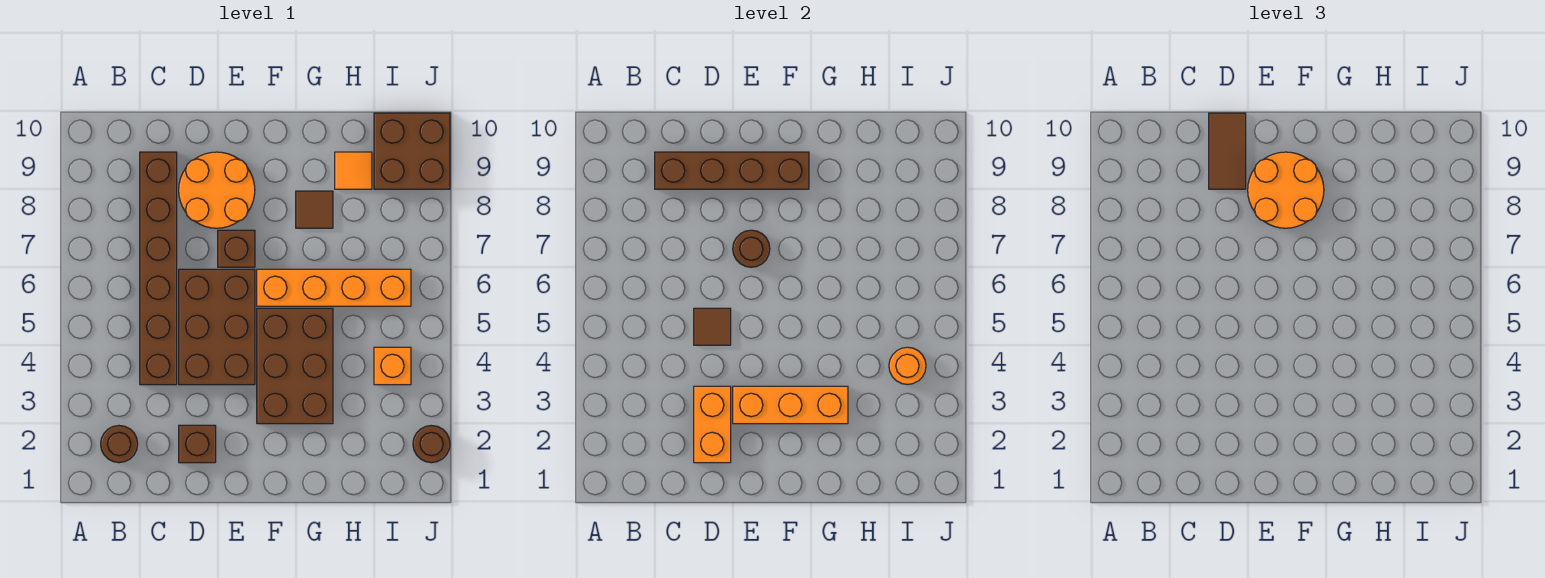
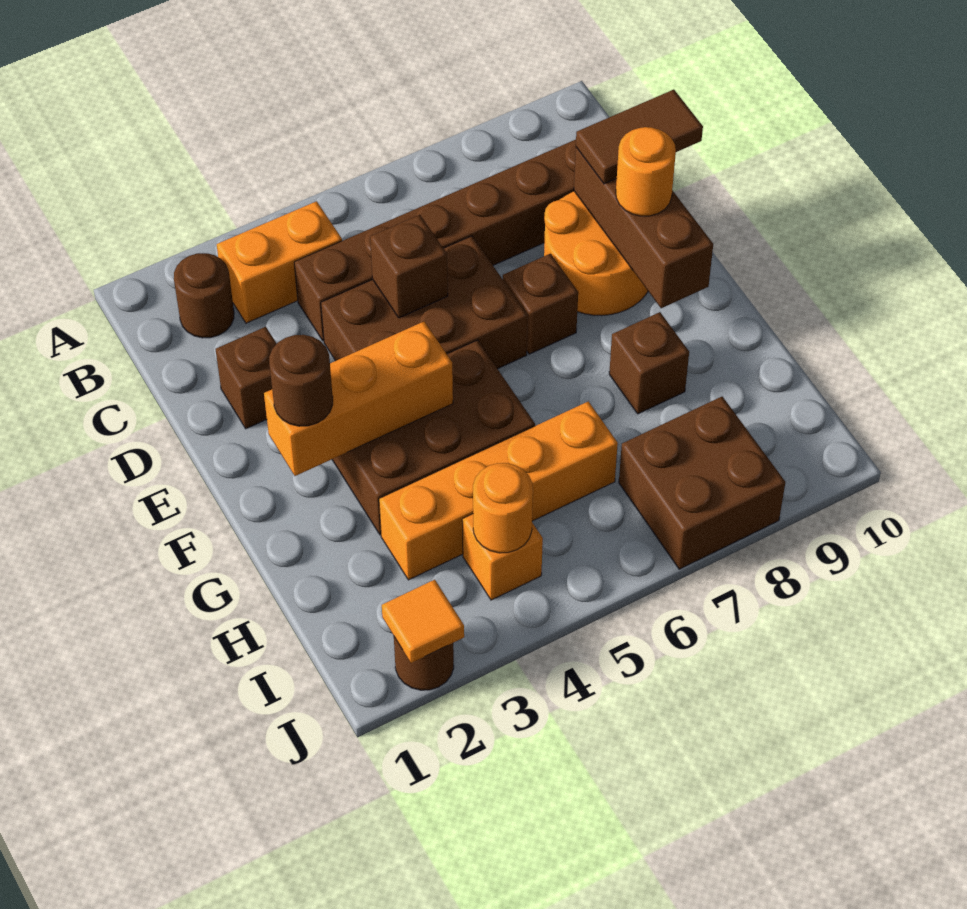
brown 1x4 brick [655,152,809,189] -> brown 1x3 brick [574,147,713,308]
orange 1x2 brick [694,386,731,463] -> orange 1x2 brick moved to [217,201,342,323]
brown 1x1 tile [694,308,731,345] -> brown 1x1 brick [370,215,448,318]
orange 1x3 brick [733,386,848,424] -> orange 1x3 brick turned to [264,322,453,476]
brown 1x1 round brick [733,230,770,267] -> brown 1x1 round brick moved to [269,335,333,426]
orange 2x2 round brick [1248,152,1324,228] -> orange 1x1 round brick [616,127,676,216]
orange 1x4 brick [257,269,411,306] -> orange 1x4 brick turned to [379,401,618,580]
brown 1x1 tile [296,191,333,228] -> brown 1x1 brick [609,312,689,414]
orange 1x1 tile [335,152,372,189] -> orange 1x1 tile moved to [382,580,464,663]
brown 2x2 brick [374,113,450,189] -> brown 2x2 brick moved to [619,397,785,569]

